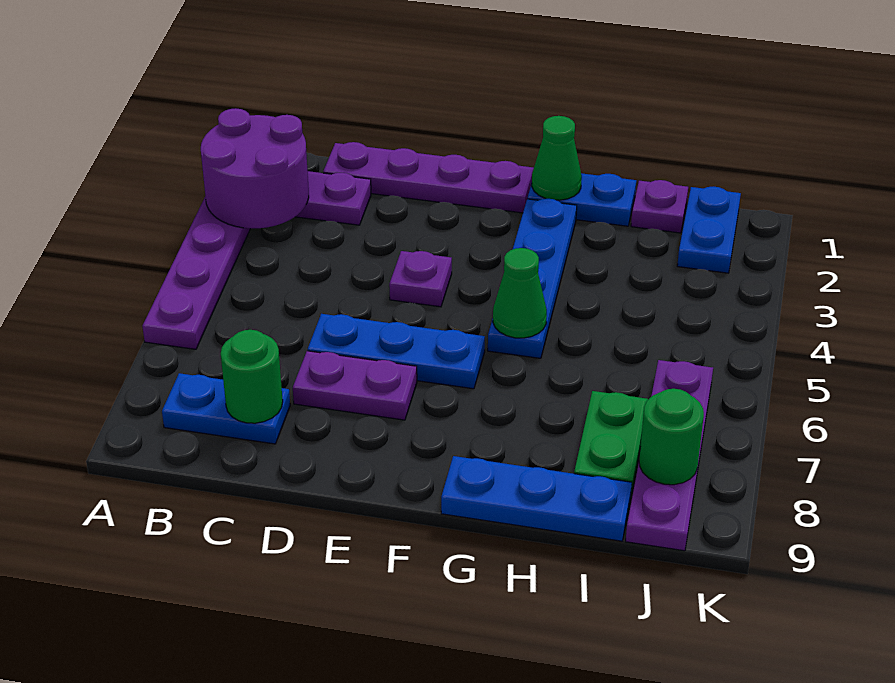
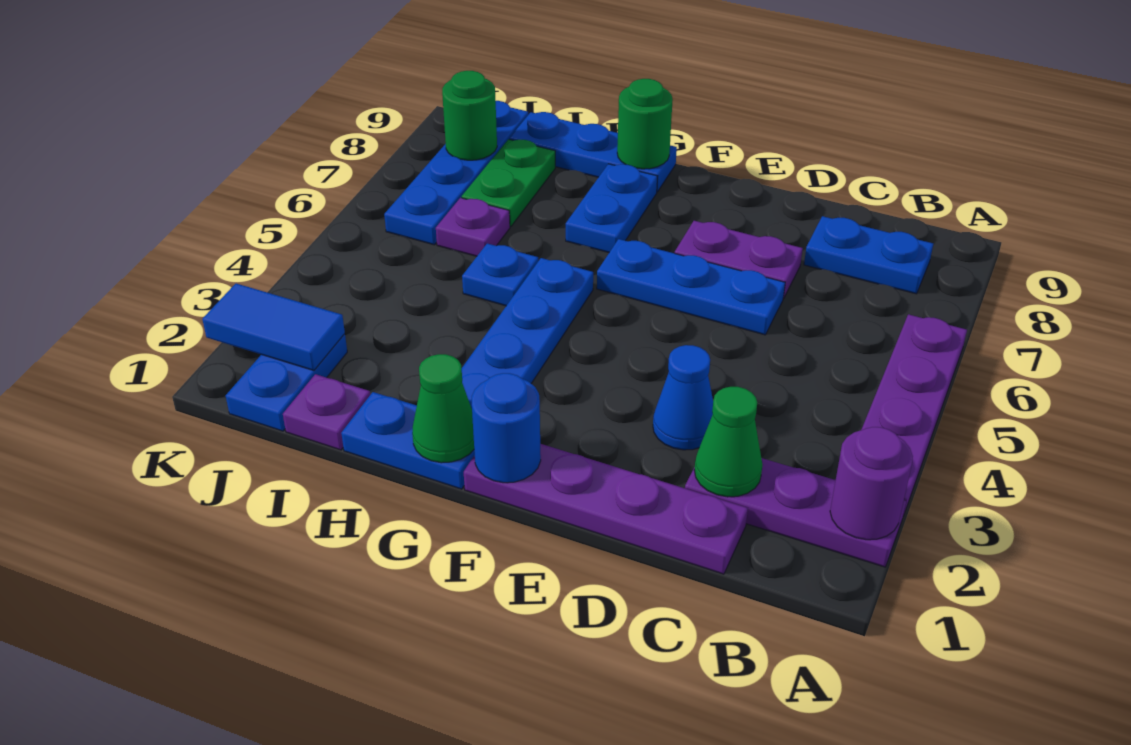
purple 2x2 round brick [201,108,309,229] -> purple 1x1 round brick [830,427,913,540]
green 1x1 round brick [221,330,283,423] -> green 1x1 round brick moved to [617,79,673,169]
none -> blue 1x1 cone [653,345,713,450]
purple 1x1 plate [389,251,452,307] -> purple 1x1 plate moved to [436,198,510,256]
none -> blue 1x1 round brick [472,373,541,483]
green 1x1 cone [493,248,547,338] -> green 1x1 cone moved to [694,387,762,497]
none -> blue 1x2 plate [566,164,657,252]
none -> blue 1x1 plate [462,243,538,306]
none -> blue 1x2 tile [202,284,345,371]
purple 1x4 plate [626,360,713,551] -> blue 1x4 plate [384,101,528,245]

